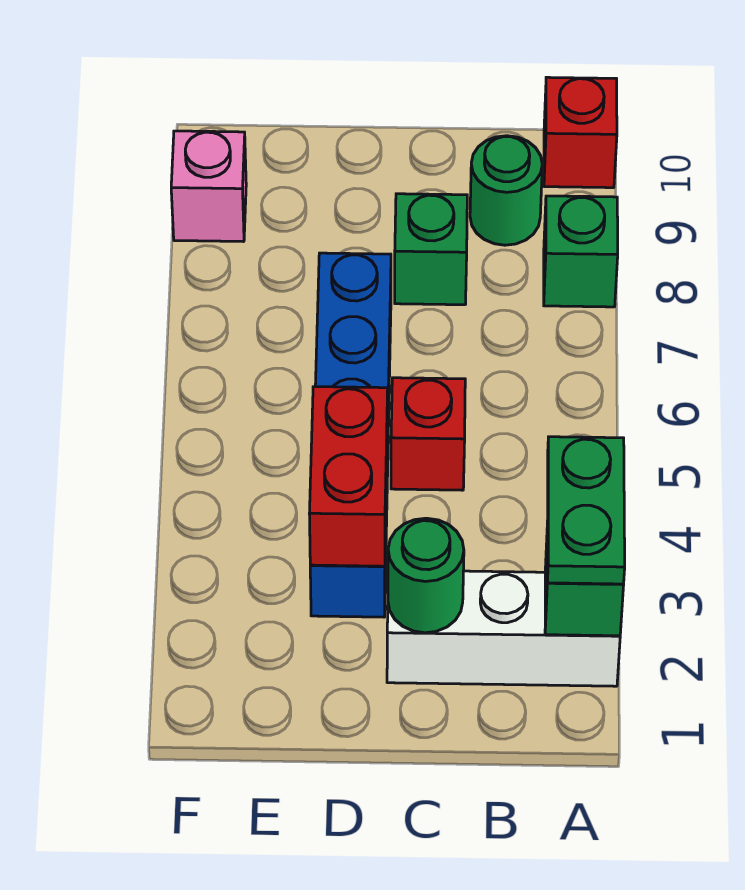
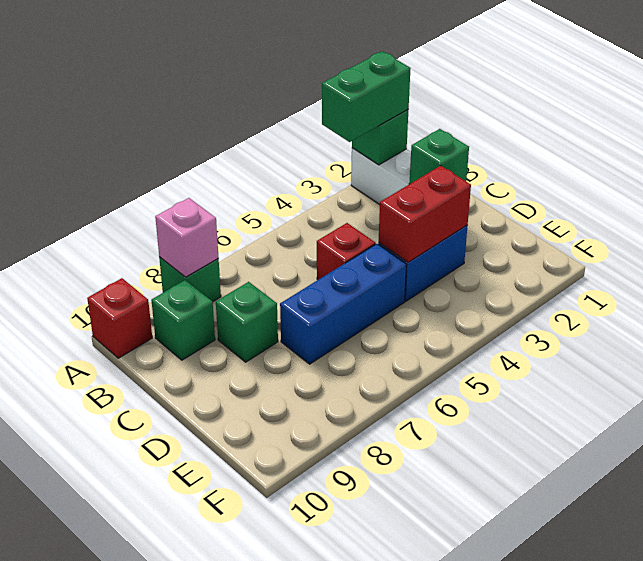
green 1x2 plate [547,437,625,584] -> green 1x2 brick [322,51,410,142]
green 1x1 round brick [470,136,542,245] -> green 1x1 brick [151,280,215,360]
green 1x1 round brick [388,518,464,633] -> green 1x1 brick [409,129,469,184]
pink 1x1 brick [171,131,246,242] -> pink 1x1 brick moved to [155,198,219,277]

